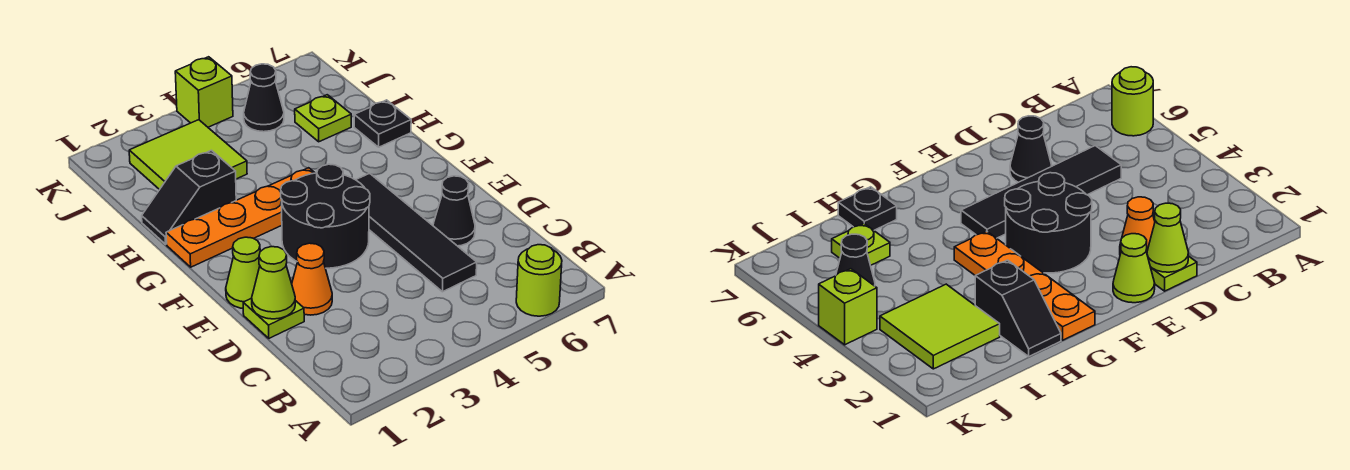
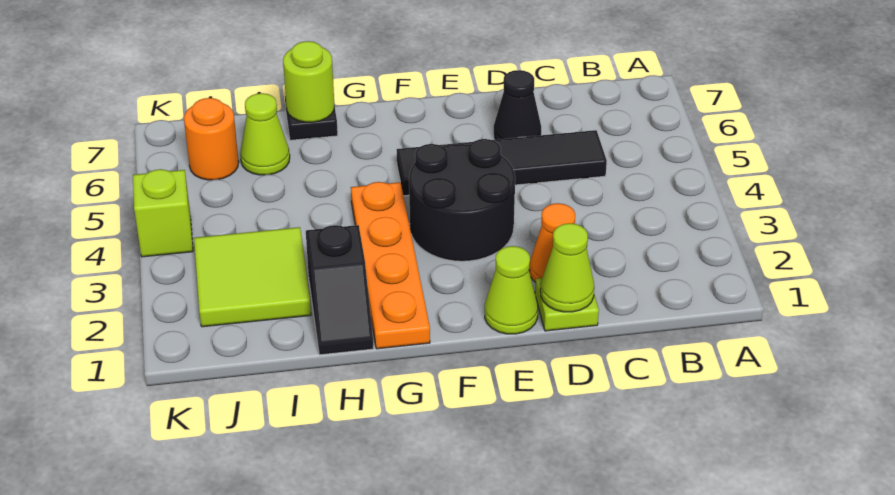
lime 1x1 round brick [516,245,562,316] -> lime 1x1 round brick moved to [283,41,334,122]
lime 1x1 plate [295,95,351,142] -> lime 1x1 cone [240,93,290,175]
black 1x1 cone [244,64,284,132] -> none
none -> orange 1x1 round brick [184,98,239,180]

